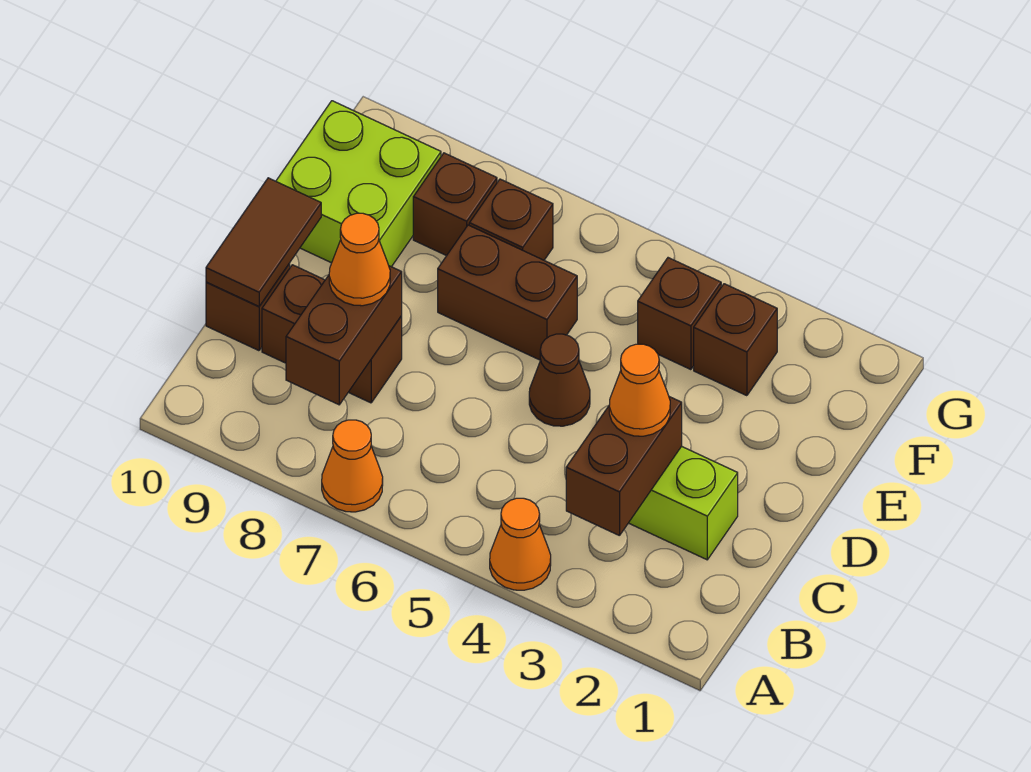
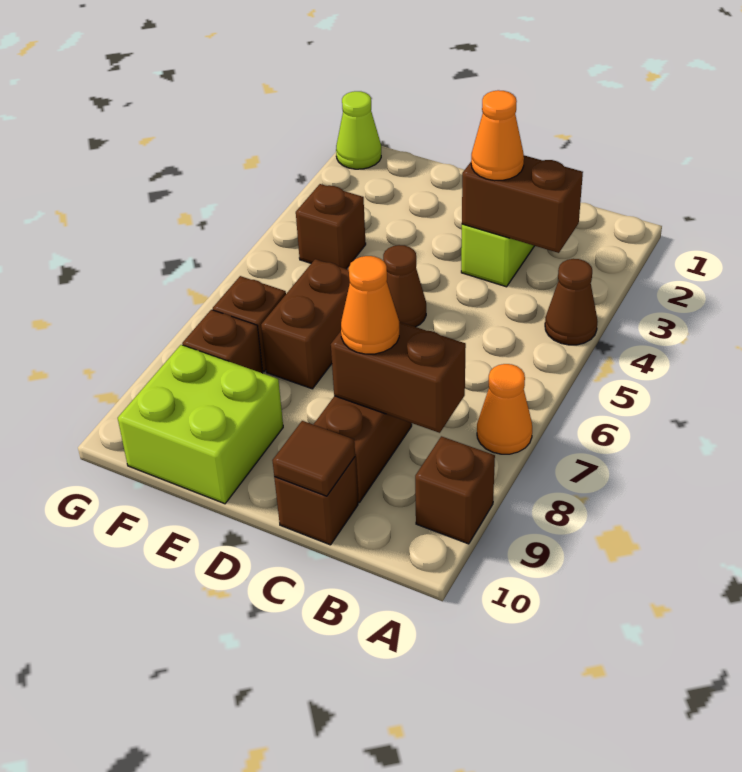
orange 1x1 cone [490,498,551,590] -> brown 1x1 cone [545,259,598,345]
brown 1x2 tile [206,178,321,306] -> brown 1x1 tile [272,421,355,496]
brown 1x1 brick [694,284,777,396] -> brown 1x1 brick moved to [415,436,495,544]
none -> lime 1x1 cone [336,91,381,169]

